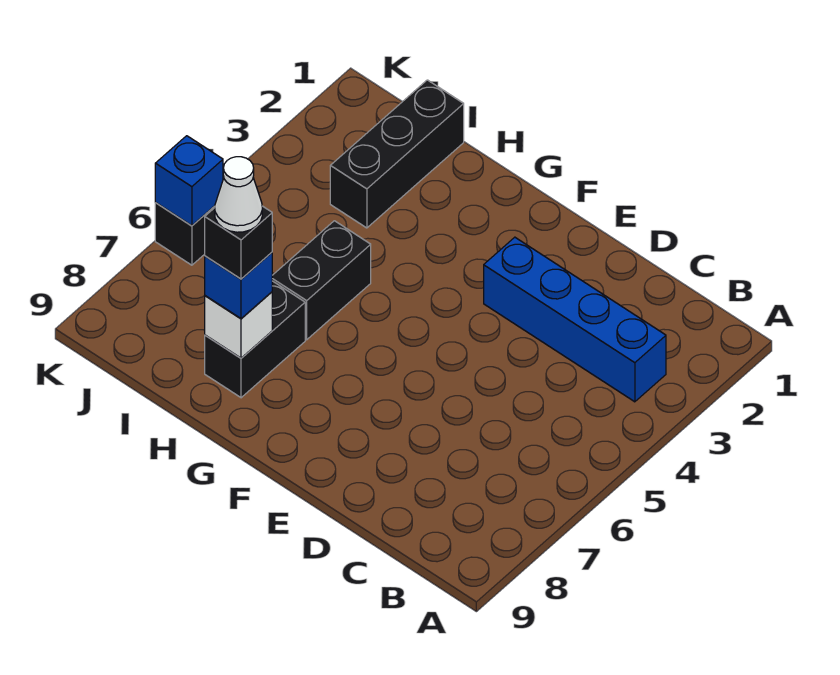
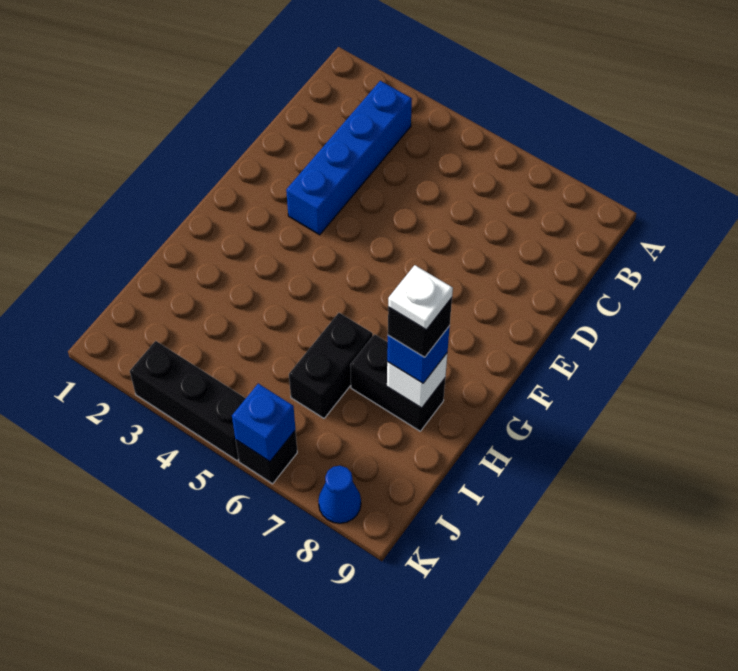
black 1x2 brick [272,221,371,340] -> black 1x2 brick turned to [289,313,373,418]
white 1x1 cone [215,157,262,232] -> white 1x1 plate [388,265,453,330]
black 1x3 brick [330,80,464,228] -> black 1x3 brick moved to [130,341,246,461]
none -> blue 1x1 cone [318,466,361,523]

